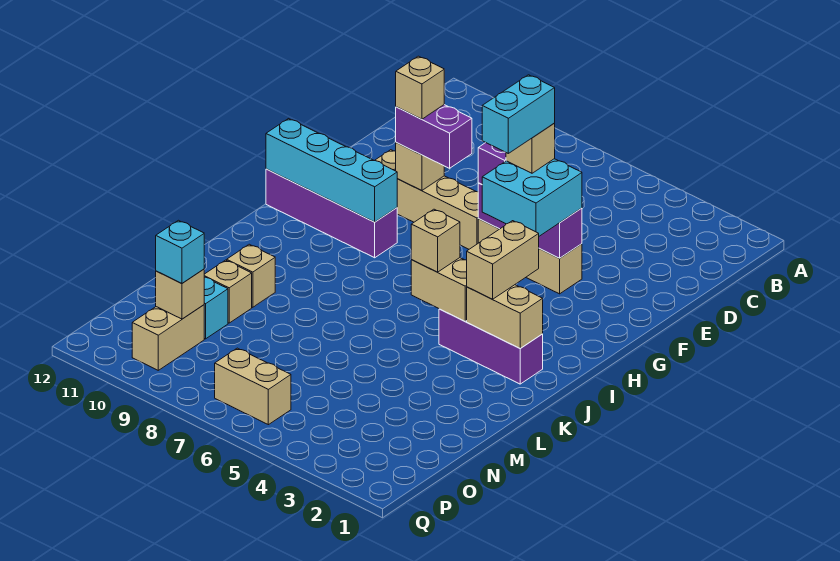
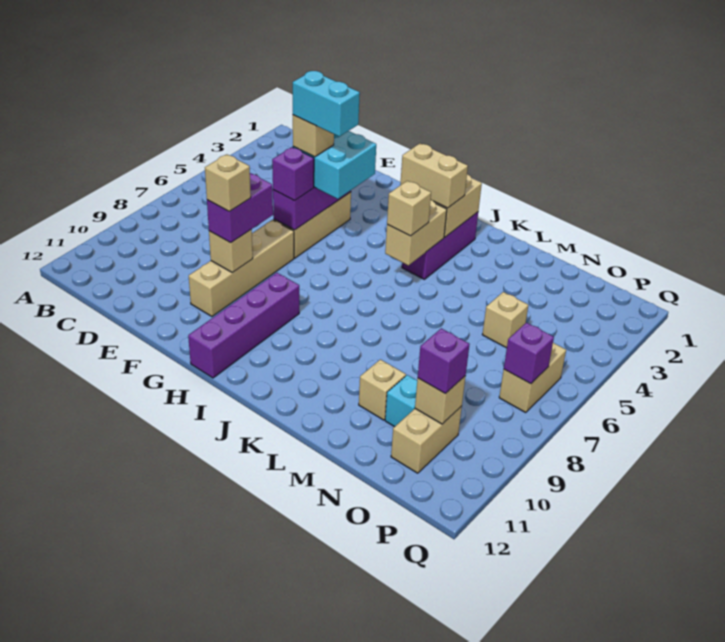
cyan 1x4 brick [266,119,397,222] -> none
tan 1x1 brick [227,244,275,307] -> tan 1x1 brick moved to [482,292,528,348]
tan 1x2 brick [132,305,204,370] -> tan 1x2 brick turned to [391,406,462,473]
cyan 1x1 brick [156,220,204,283] -> purple 1x1 brick [418,328,470,393]
none -> purple 1x1 brick [504,323,554,384]

